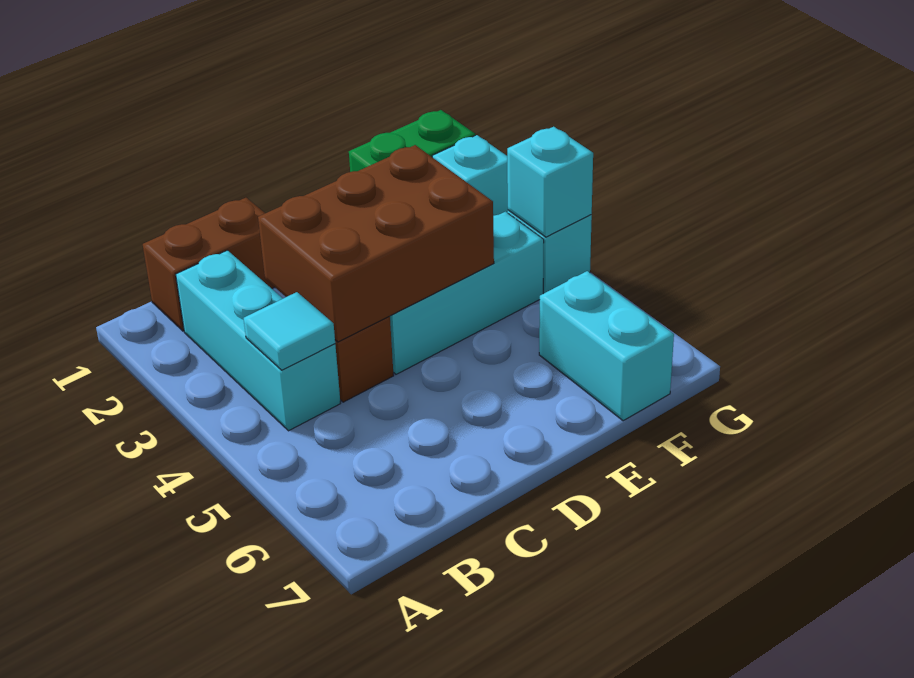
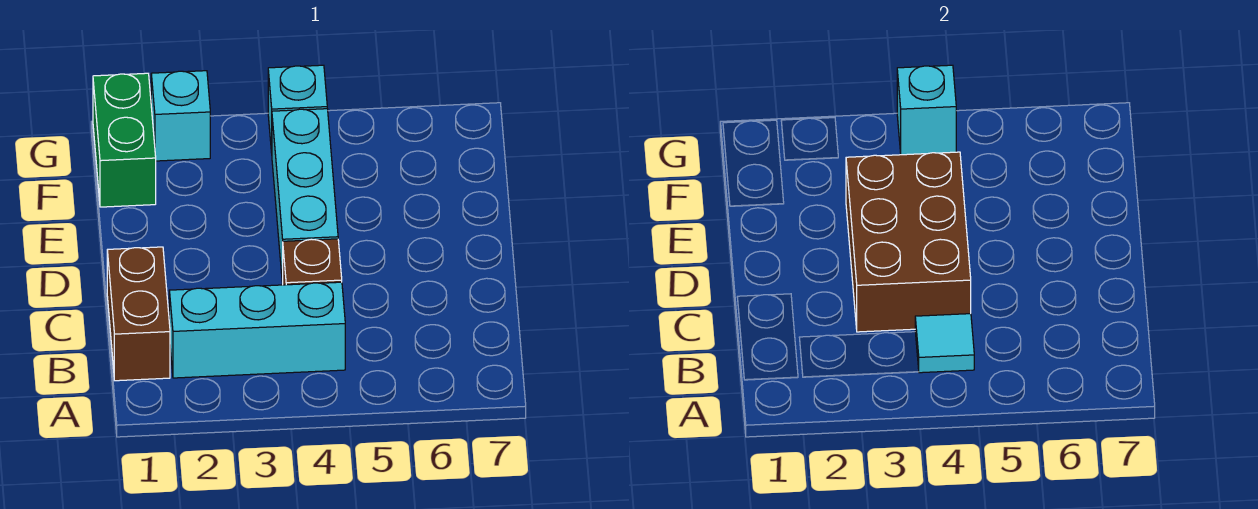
cyan 1x2 brick [539,271,674,421] -> none

